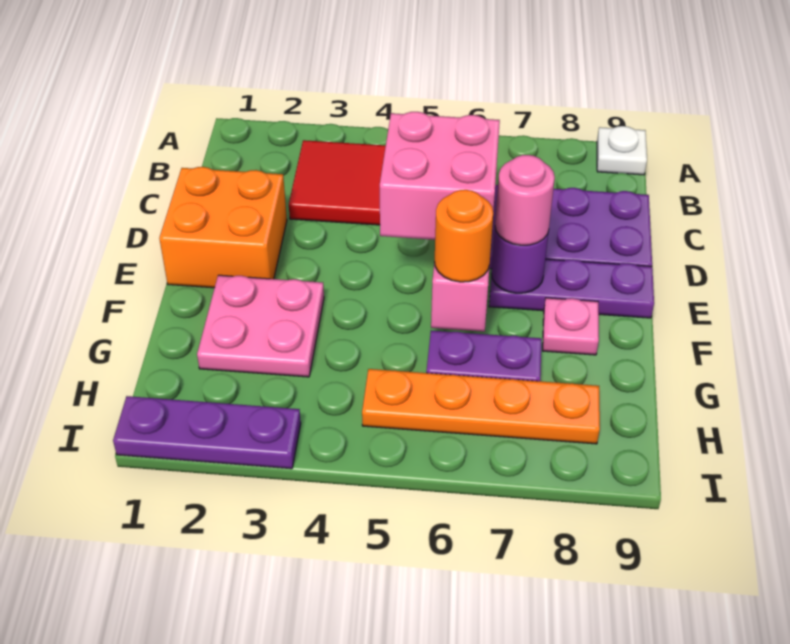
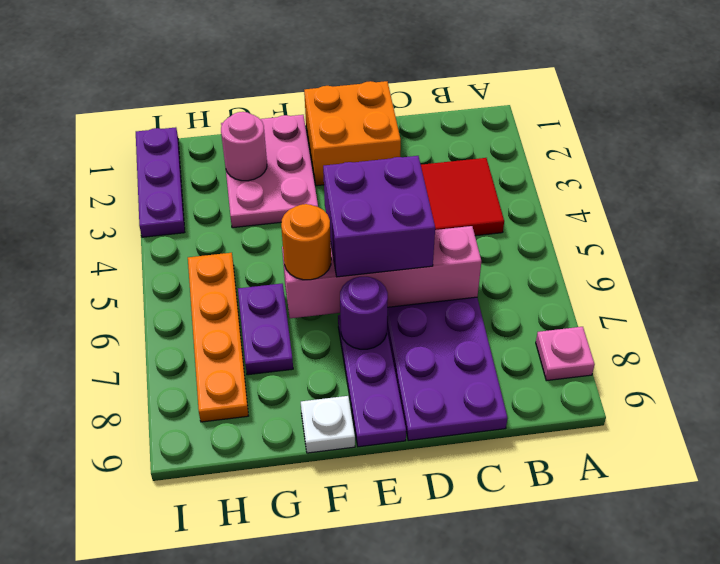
white 1x1 plate [597,126,647,175] -> white 1x1 plate moved to [301,396,355,453]
pink 2x2 brick [380,112,500,240] -> purple 2x2 brick [323,156,435,277]
pink 1x1 round brick [495,155,555,245] -> pink 1x1 round brick moved to [221,112,267,181]
pink 2x2 plate [197,275,324,377] -> pink 2x3 plate [221,115,318,228]
pink 1x1 plate [543,298,599,355] -> pink 1x1 plate moved to [536,327,595,381]

